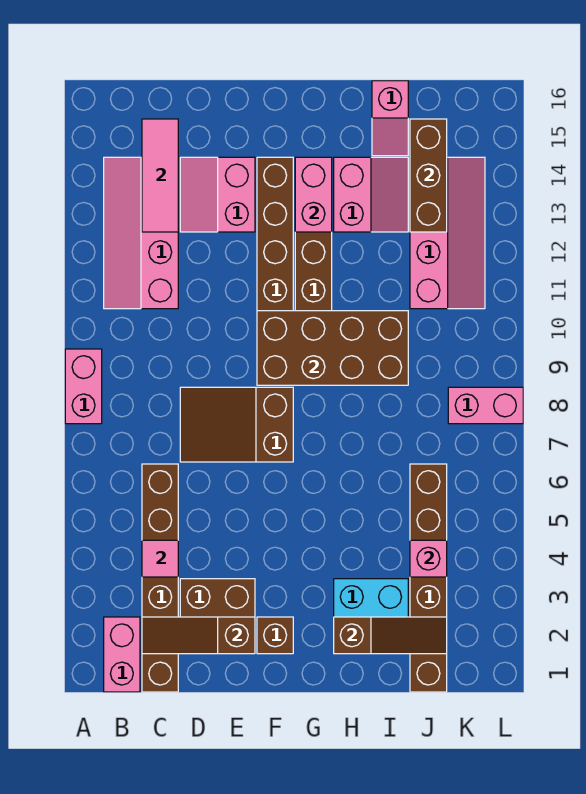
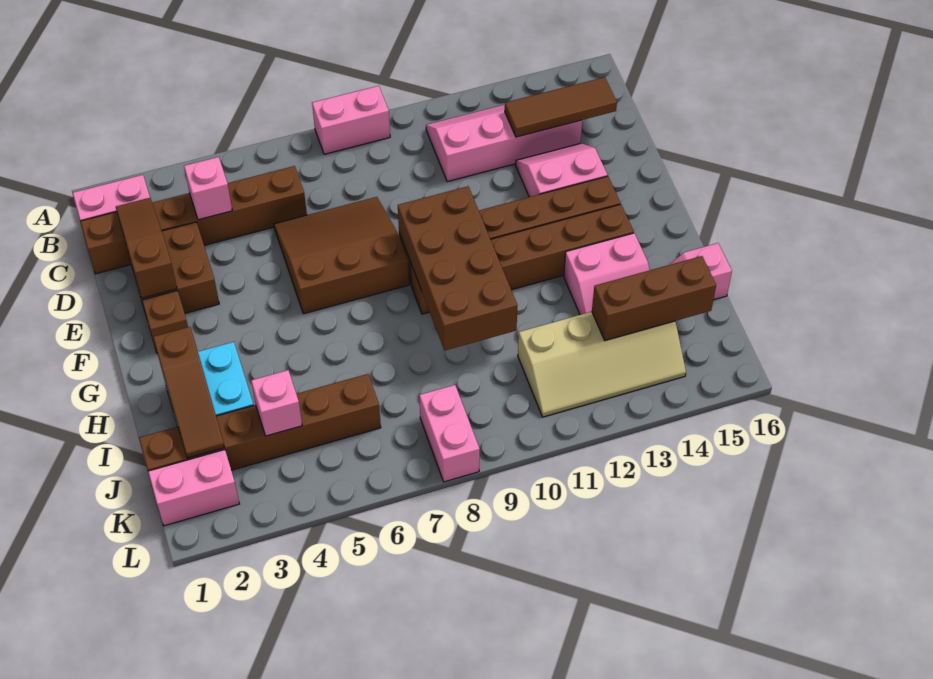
pink 1x1 tile [142,540,178,577] -> pink 1x1 brick [184,157,232,220]
pink 1x3 tile [142,119,178,232] -> brown 1x3 tile [505,77,617,137]
brown 2x3 slope [180,387,293,462] -> brown 3x3 slope [274,197,409,314]
pink 1x2 brick [295,157,332,232] -> pink 1x2 brick moved to [148,450,239,526]
pink 2x4 slope [410,157,485,309] -> tan 2x4 slope [518,312,686,417]

